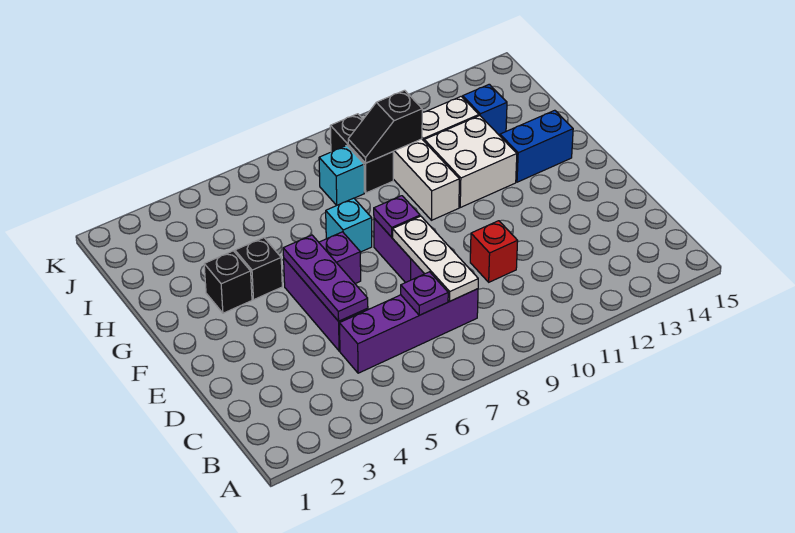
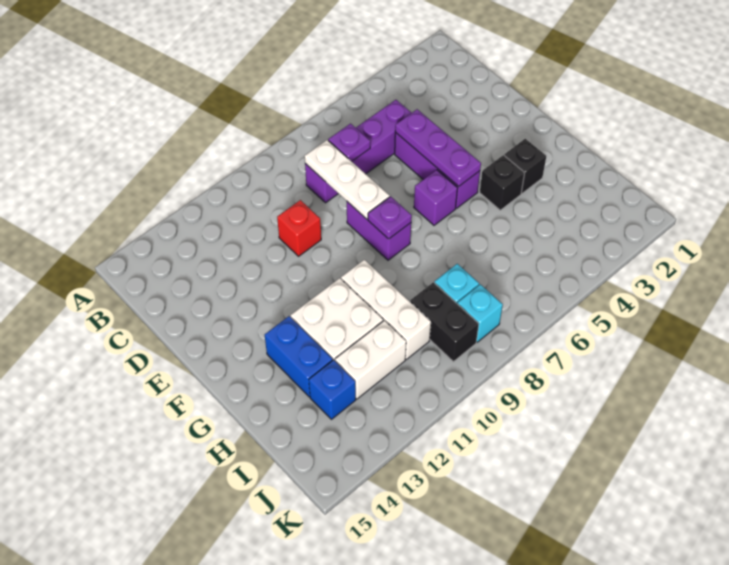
cyan 1x1 brick [326,198,372,252] -> cyan 1x1 brick moved to [457,284,503,342]
blue 1x2 brick [500,110,573,182] -> blue 1x2 brick turned to [265,316,333,397]
black 1x2 slope [348,90,422,163] -> none

